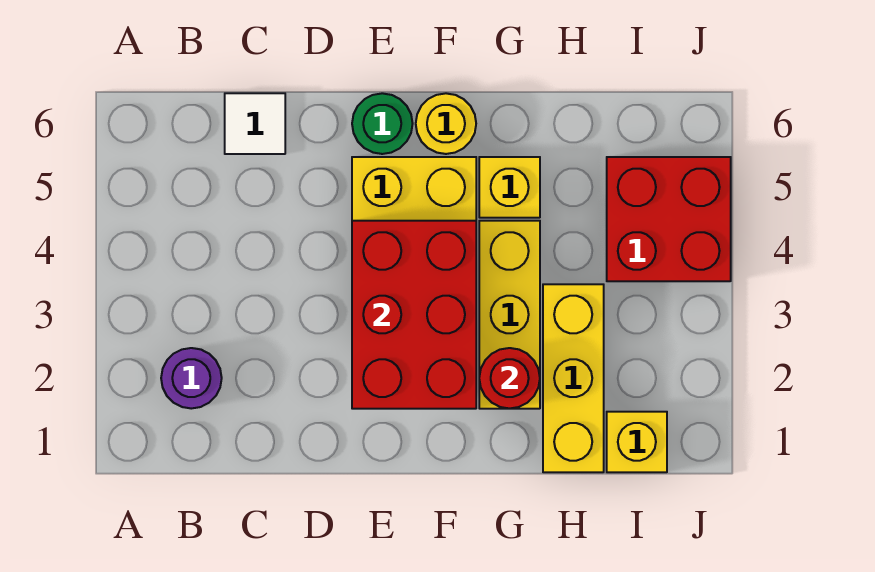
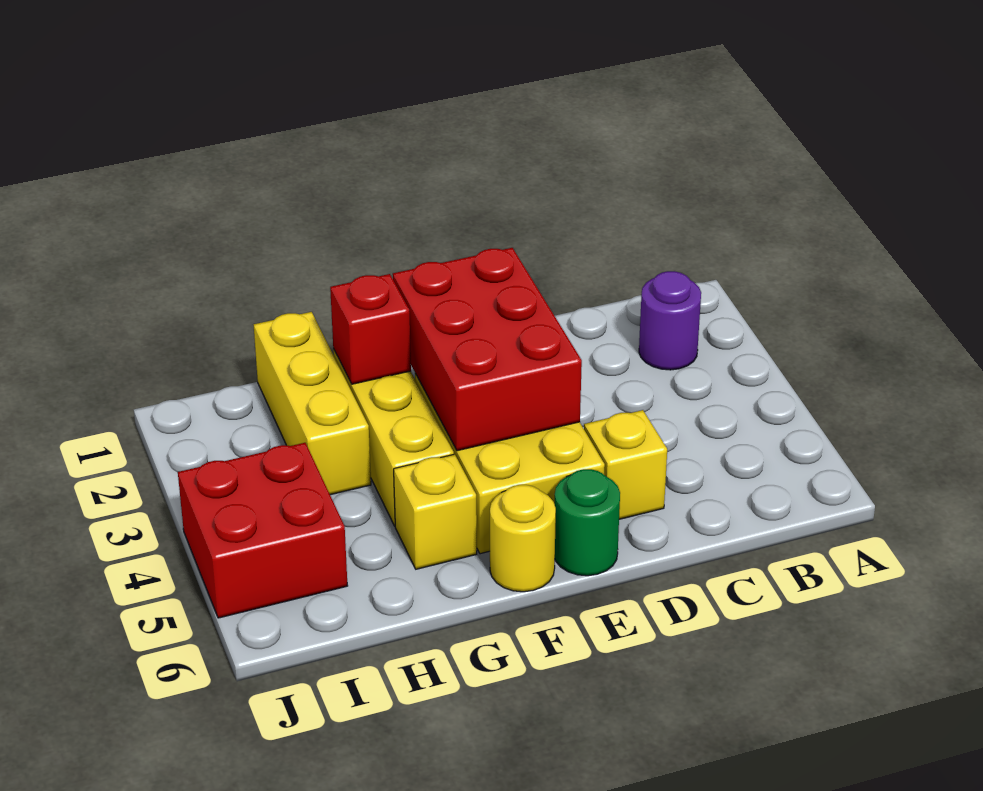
white 1x1 tile [225,93,285,154] -> none
red 1x1 round brick [479,348,540,409] -> red 1x1 brick [330,274,411,384]
yellow 1x1 brick [607,412,667,472] -> yellow 1x1 brick moved to [584,410,667,519]

